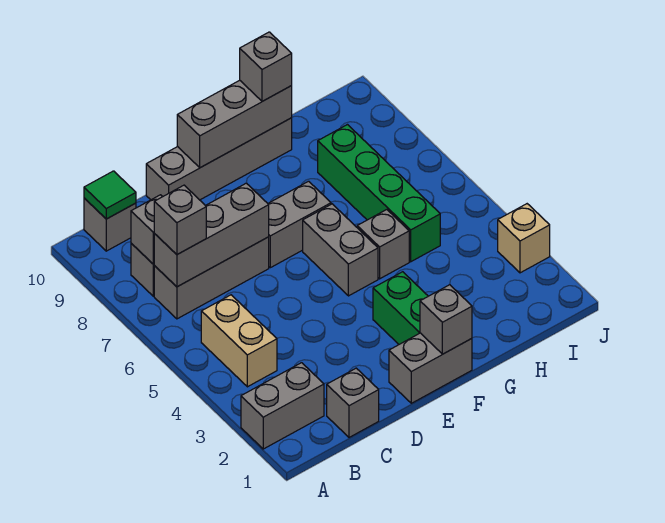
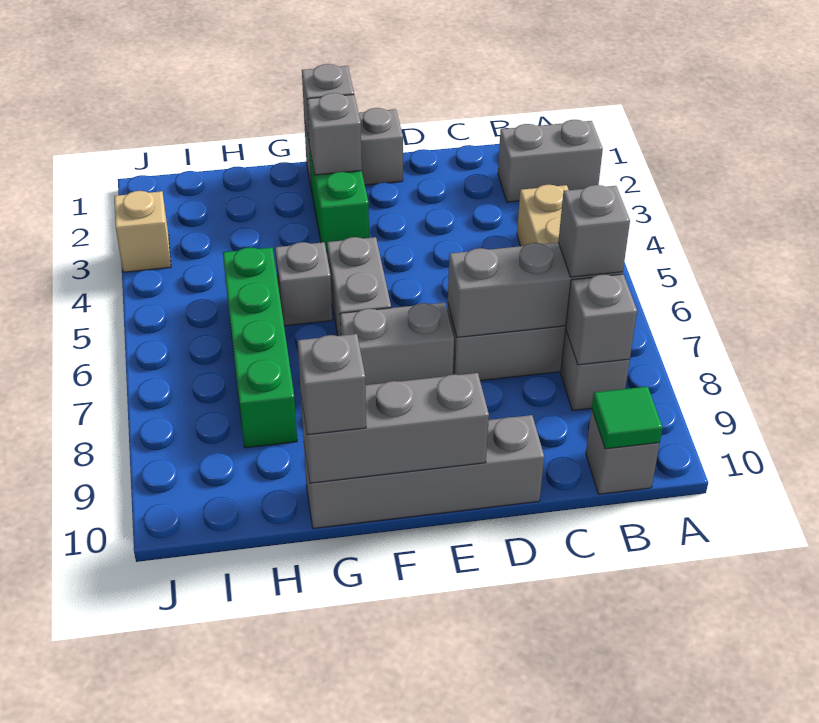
grey 1x1 brick [327,368,379,437] -> grey 1x1 brick moved to [307,93,362,175]

